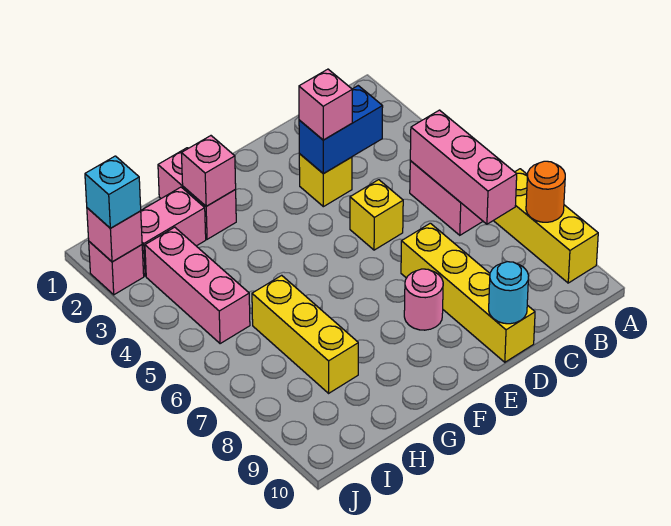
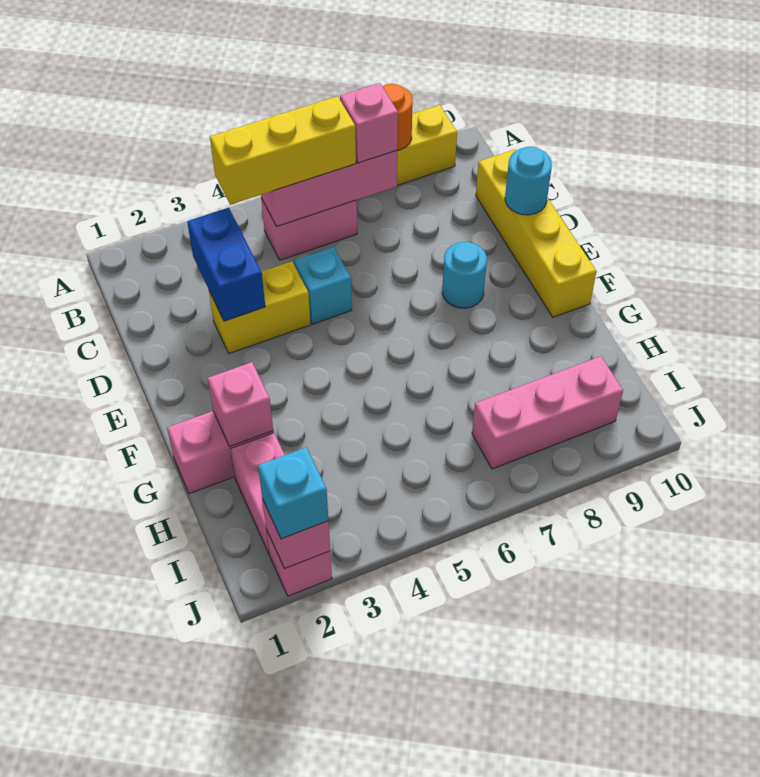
yellow 1x1 brick [299,154,352,207] -> yellow 1x2 brick [209,261,311,354]
pink 1x1 brick [299,69,352,140] -> pink 1x1 brick moved to [340,83,398,163]
yellow 1x1 brick [350,180,403,250] -> cyan 1x1 brick [294,247,352,324]
yellow 1x4 brick [401,223,535,362] -> yellow 1x4 brick turned to [476,149,596,317]
pink 1x1 round brick [404,269,443,330] -> cyan 1x1 round brick [442,242,487,308]
yellow 1x3 brick [252,275,358,393] -> yellow 1x3 brick moved to [210,96,356,205]
pink 1x3 brick [145,227,250,344] -> pink 1x3 brick moved to [472,356,623,469]

